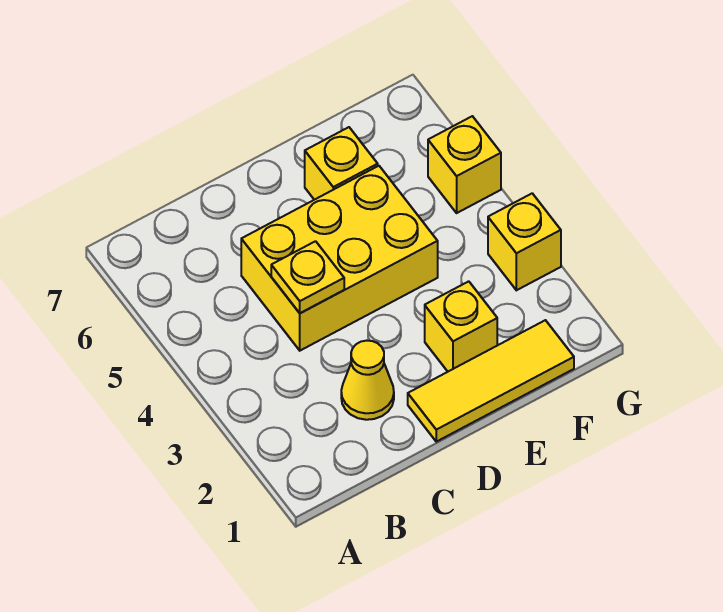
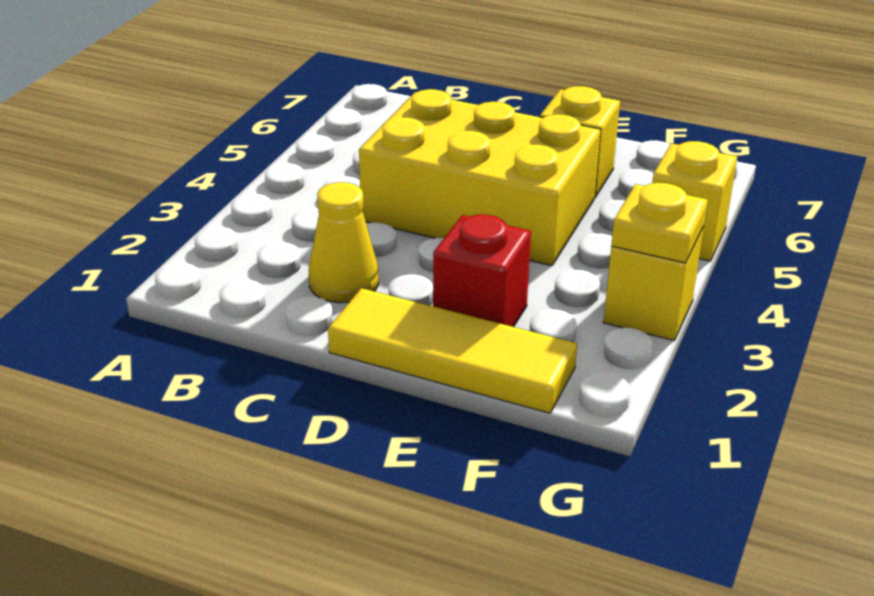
yellow 1x1 plate [271,241,344,313] -> yellow 1x1 plate moved to [611,183,708,263]
yellow 1x1 brick [425,281,497,372] -> red 1x1 brick [433,214,531,327]

